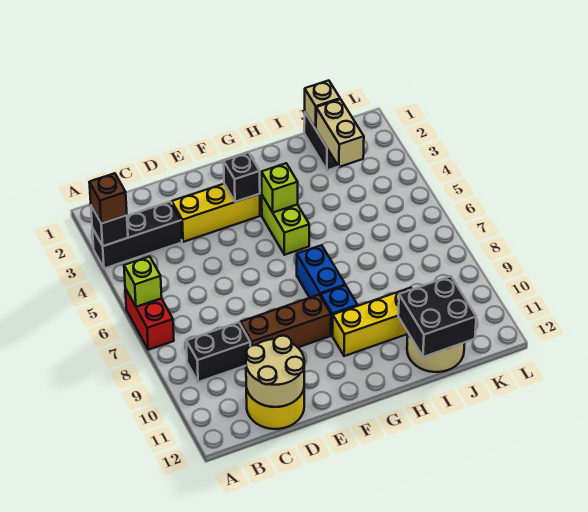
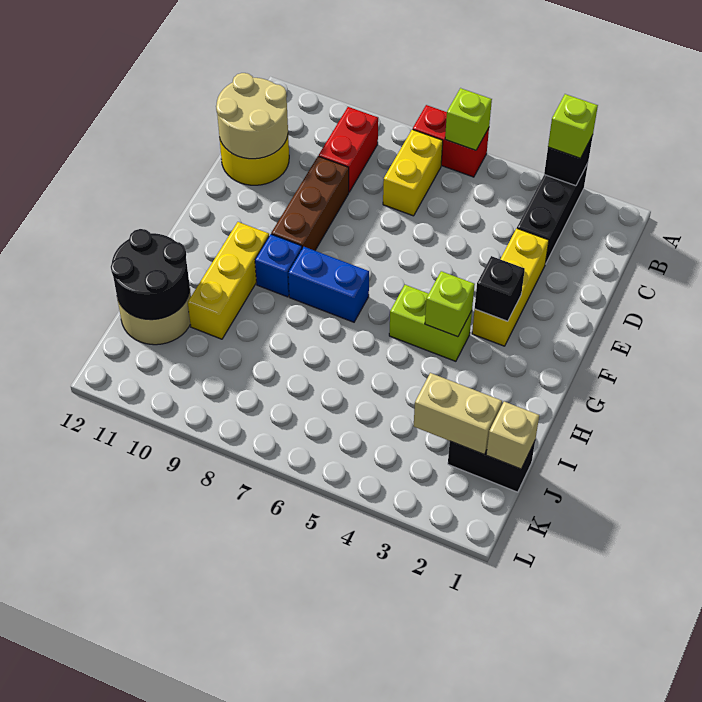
brown 1x1 brick [89,173,127,223] -> lime 1x1 brick [548,94,598,158]
none -> yellow 1x2 brick [383,129,443,216]
black 1x2 brick [186,322,250,382] -> red 1x2 brick [319,107,378,192]
black 2x2 brick [398,276,476,357] -> black 2x2 round brick [111,229,190,320]

